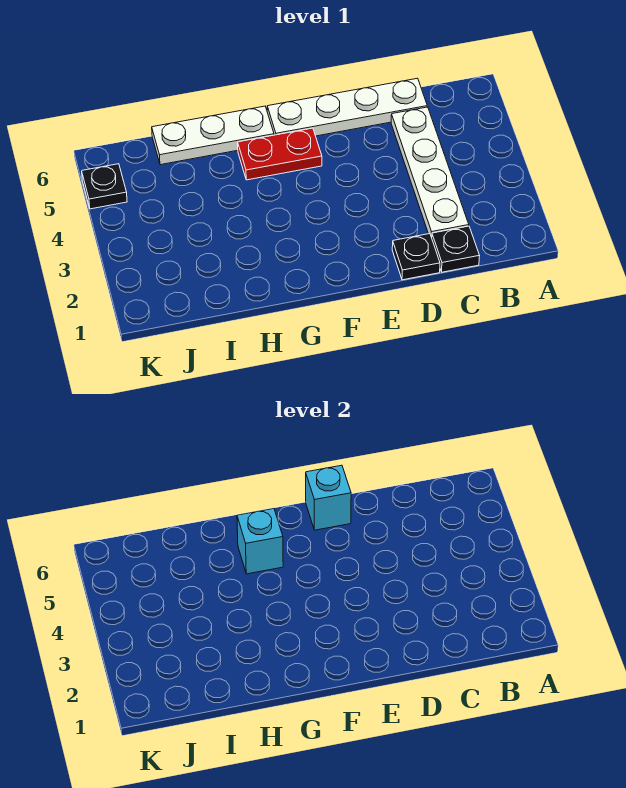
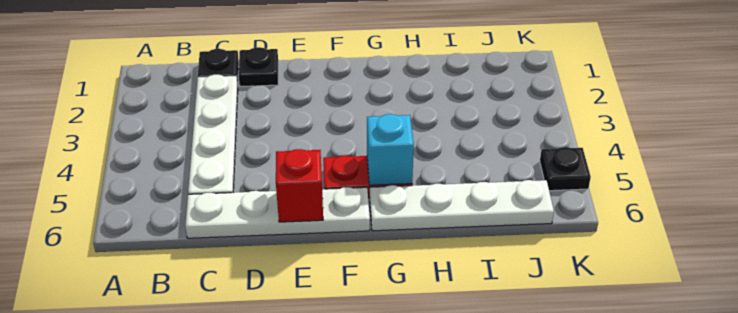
cyan 1x1 brick [306,465,351,530] -> red 1x1 brick [276,149,323,222]
white 1x3 plate [152,106,274,165] -> white 1x4 plate [370,180,554,231]

